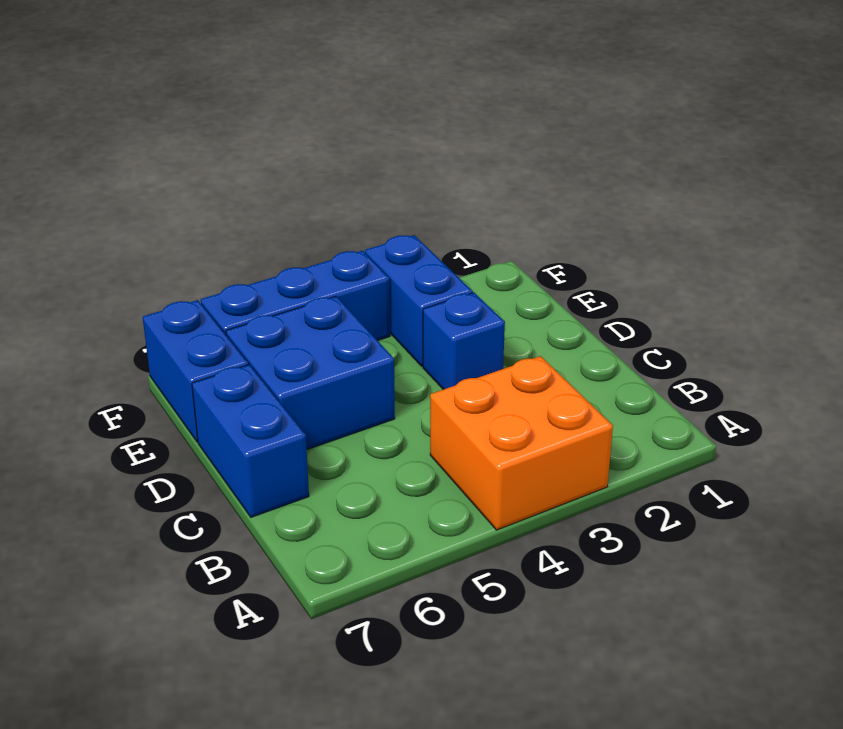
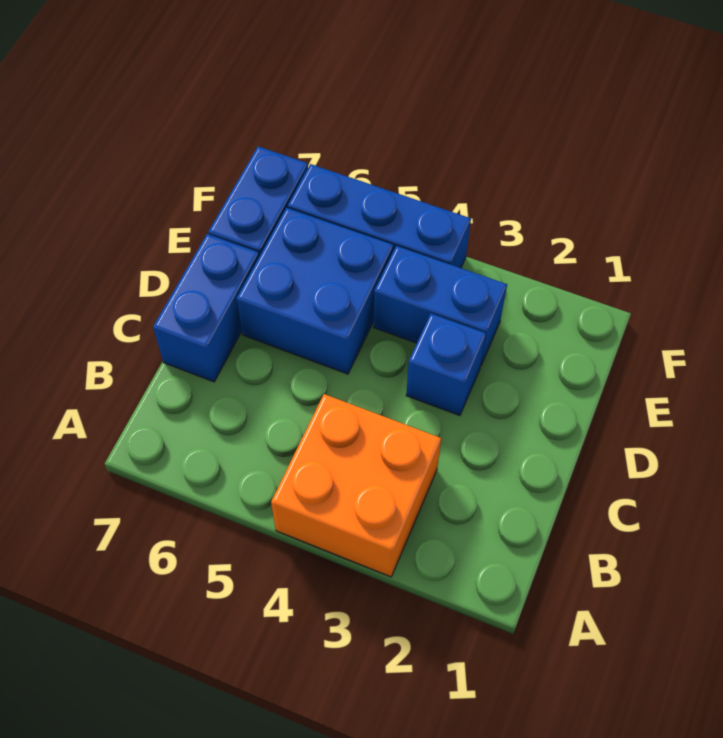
blue 1x2 brick [365,235,473,366] -> blue 1x2 brick turned to [374,246,507,365]

